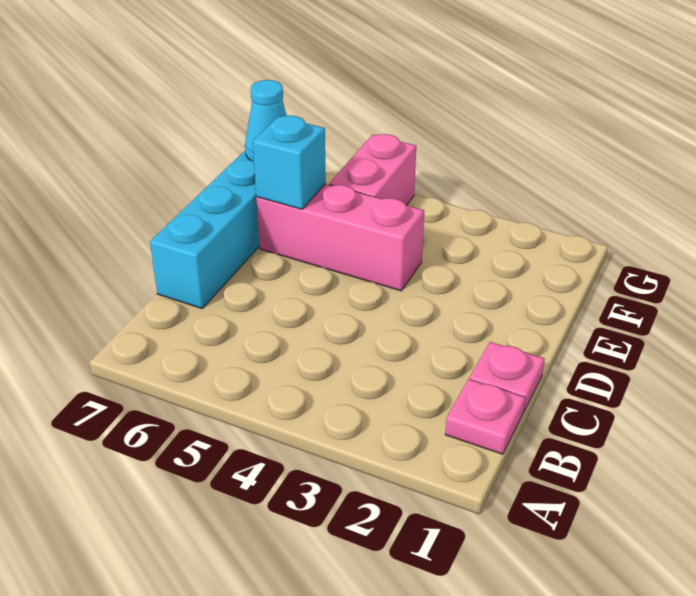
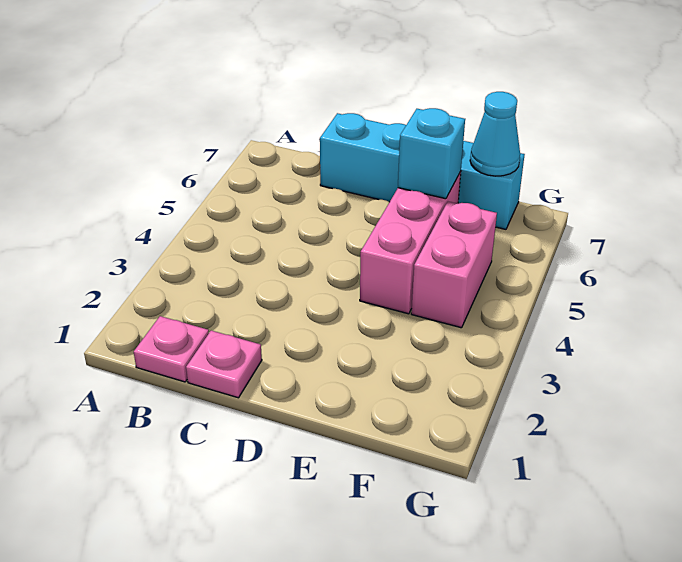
pink 1x2 brick [329,134,416,205] -> pink 1x2 brick turned to [411,202,497,328]

